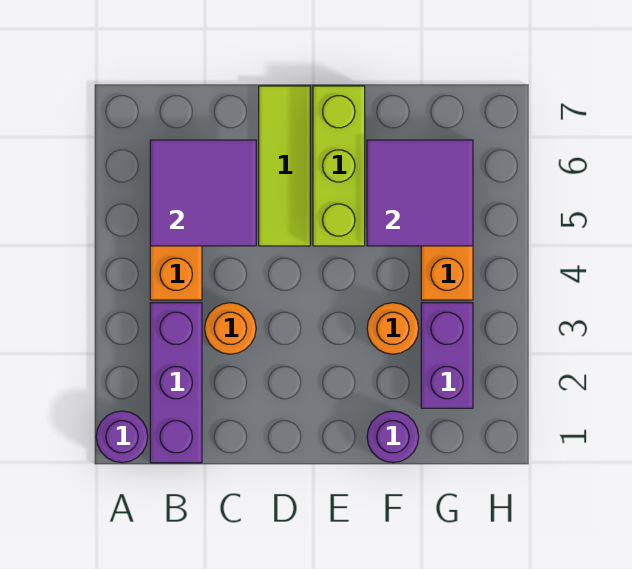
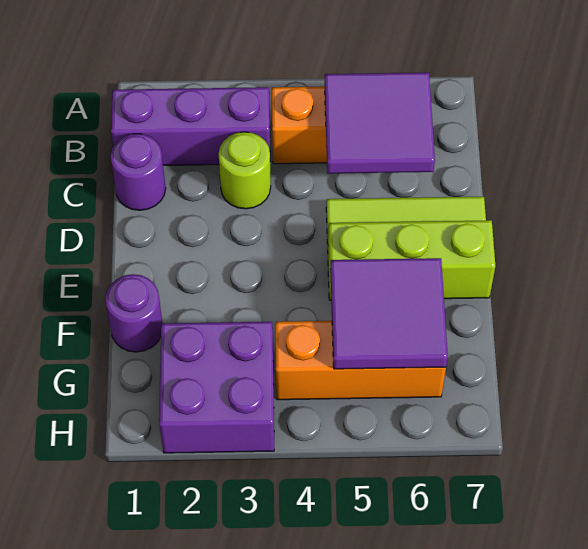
purple 1x1 round brick [96,411,148,463] -> purple 1x1 round brick moved to [110,134,166,210]
orange 1x1 round brick [205,303,256,354] -> lime 1x1 round brick [219,132,271,209]
orange 1x1 round brick [367,303,419,354] -> none
purple 1x2 brick [421,303,473,408] -> purple 2x2 brick [159,322,274,453]

